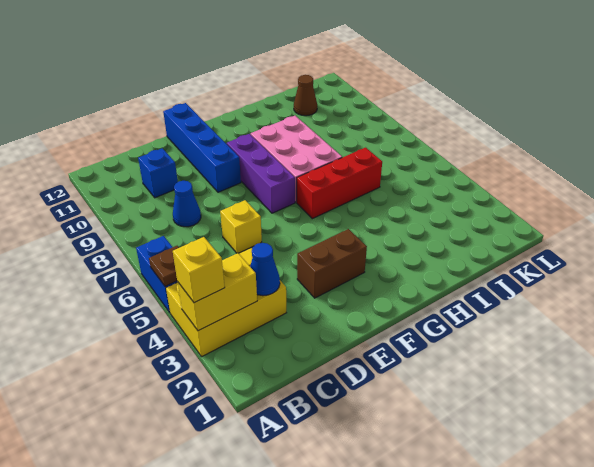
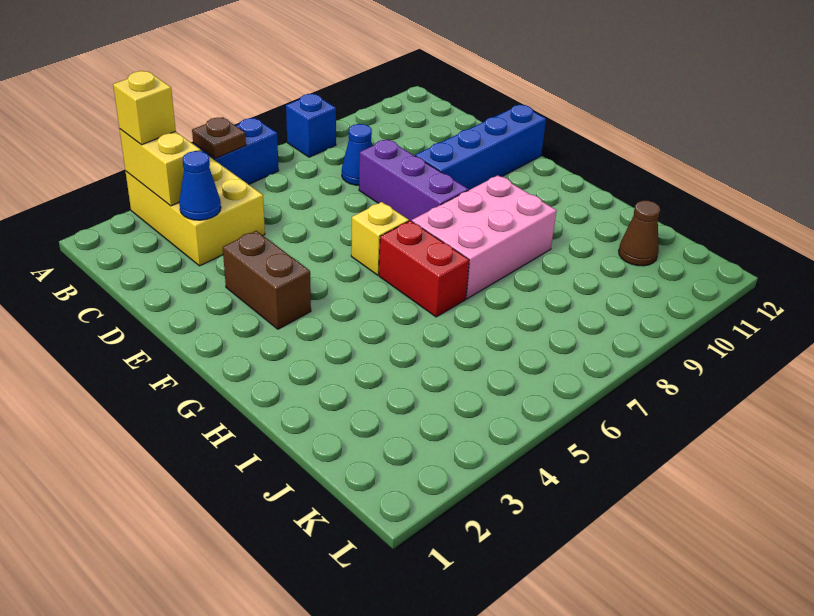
blue 1x1 brick [138,148,178,198] -> blue 1x1 brick moved to [286,94,336,157]
yellow 1x1 brick [220,200,262,253] -> yellow 1x1 brick moved to [351,202,409,275]
purple 1x3 brick [227,134,295,213] -> purple 1x3 brick turned to [359,139,468,221]
red 1x3 brick [297,148,382,219] -> red 1x2 brick [379,221,469,317]

